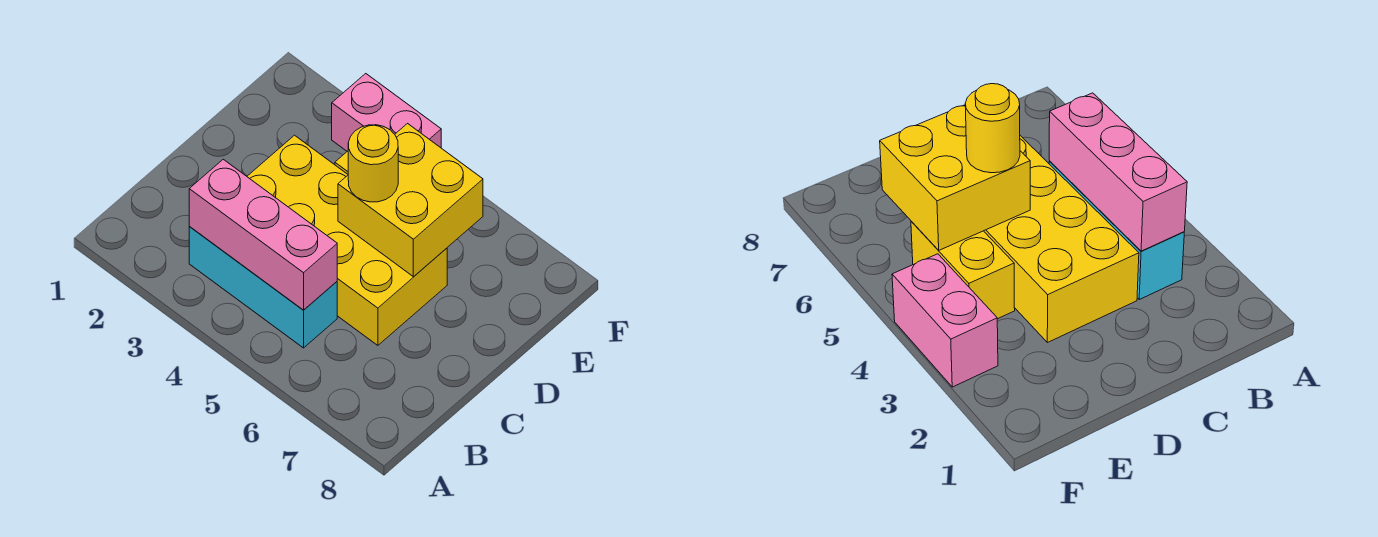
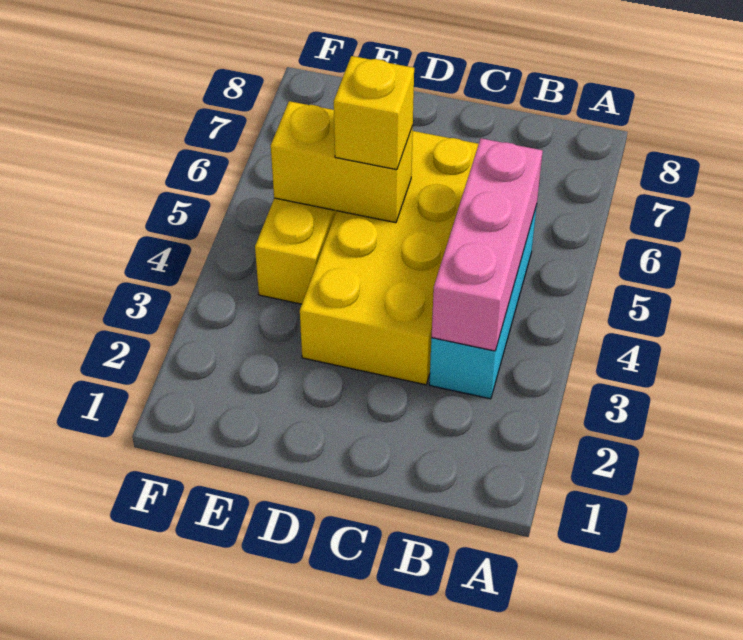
yellow 2x2 brick [338,124,483,277] -> yellow 1x2 brick [271,101,413,223]
yellow 1x1 round brick [348,125,398,202] -> yellow 1x1 brick [334,56,414,170]
pink 1x2 brick [332,74,441,151] -> none

